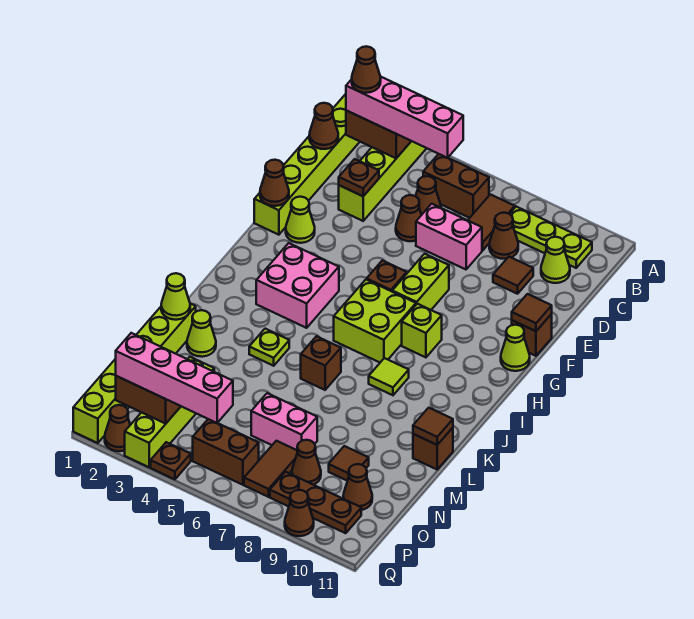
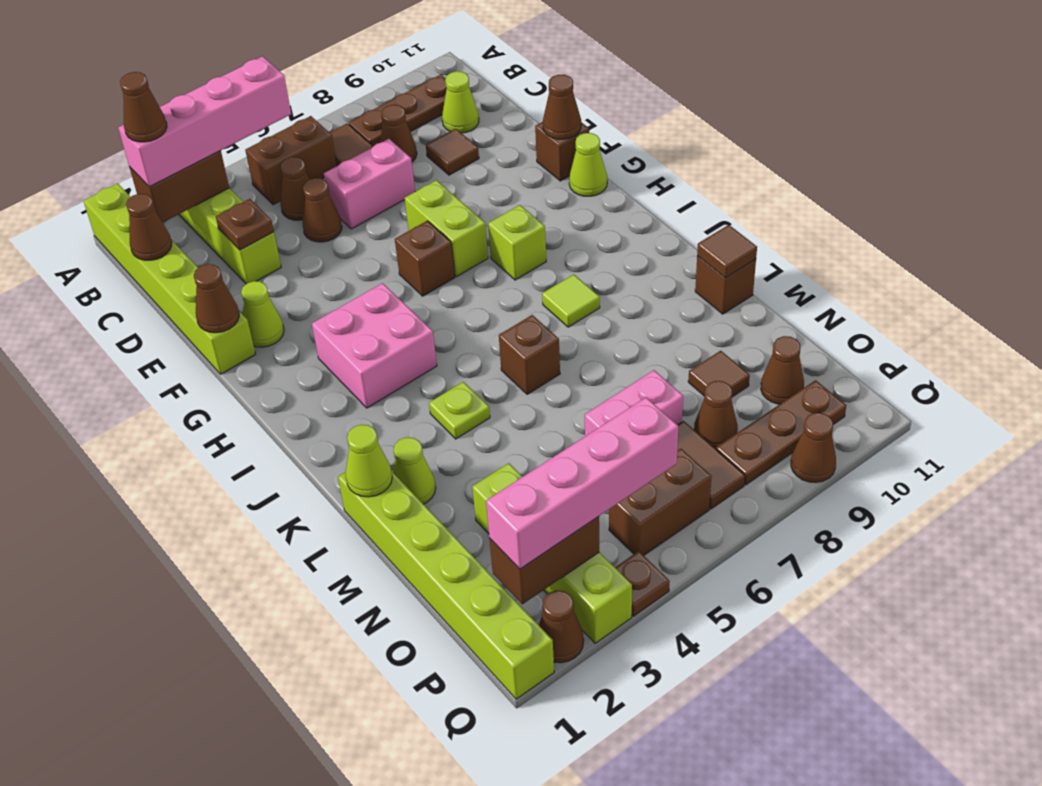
lime 1x3 plate [510,207,592,268] -> brown 1x3 plate [349,74,447,146]
brown 1x1 tile [512,294,552,331] -> brown 1x1 cone [543,75,581,139]
lime 2x2 brick [334,279,416,362] -> none

